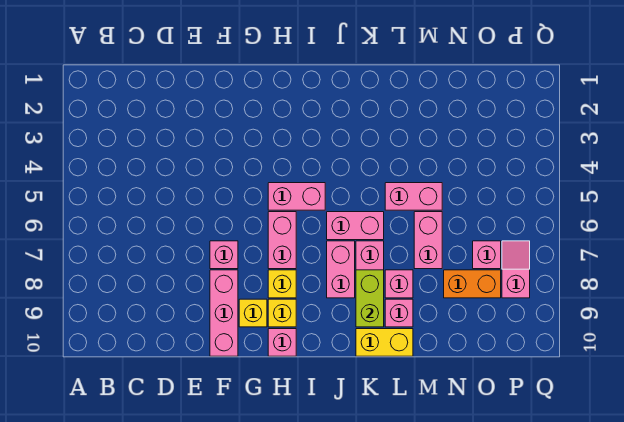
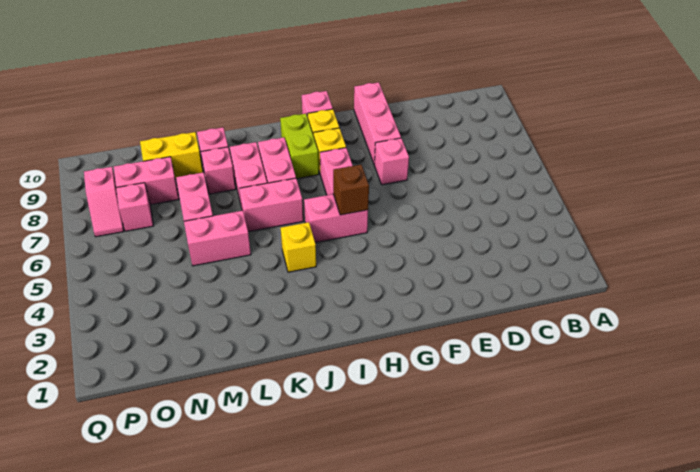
yellow 1x1 brick [239,299,267,327] -> yellow 1x1 brick moved to [281,222,316,272]
none -> brown 1x1 brick [333,165,369,215]
lime 1x2 brick [356,270,384,327] -> lime 1x2 brick moved to [280,114,319,179]
yellow 1x2 brick [356,329,413,356] -> yellow 1x2 brick moved to [140,132,203,179]
orange 1x2 brick [444,270,501,298] -> pink 1x2 brick [114,157,179,205]

